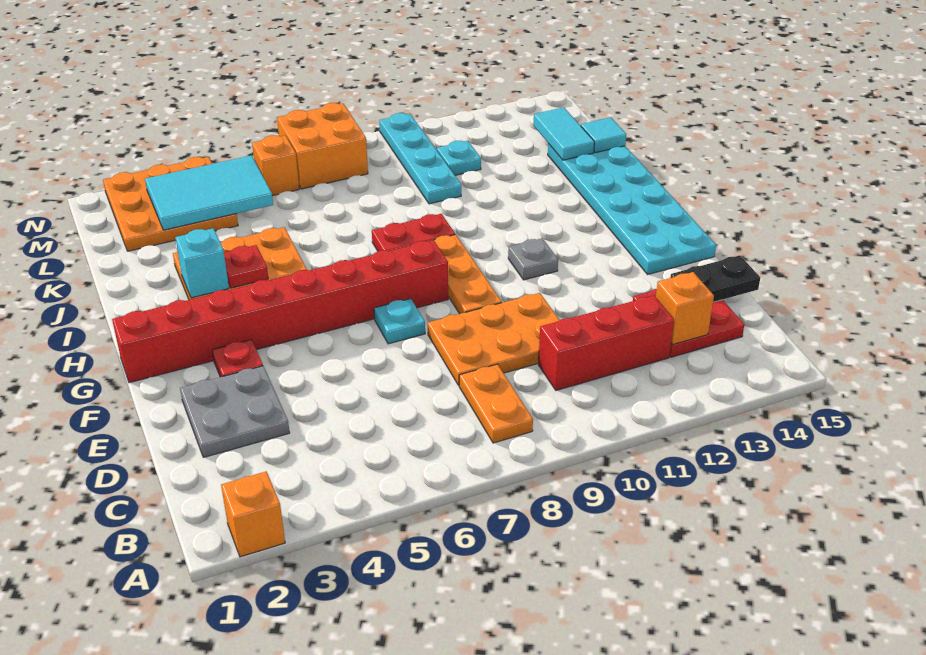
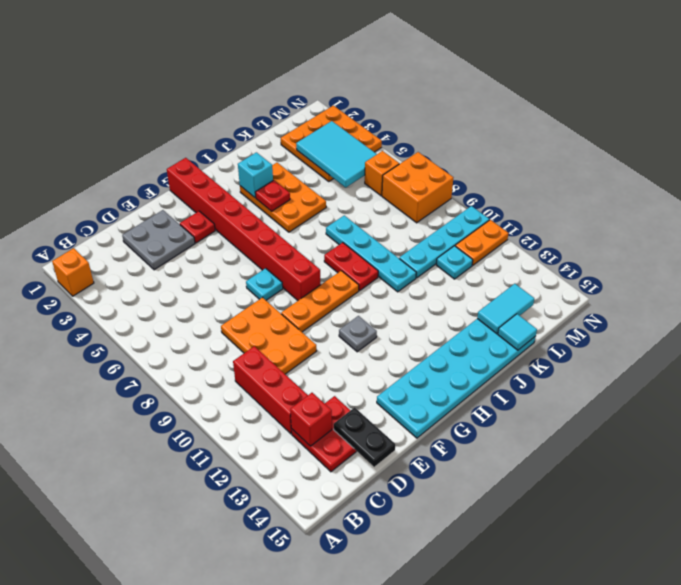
orange 1x2 plate [459,364,533,443] -> orange 1x2 plate moved to [455,220,509,265]
orange 1x1 brick [656,272,714,345] -> red 1x1 brick [290,393,332,446]
none -> cyan 1x4 plate [326,215,416,292]

